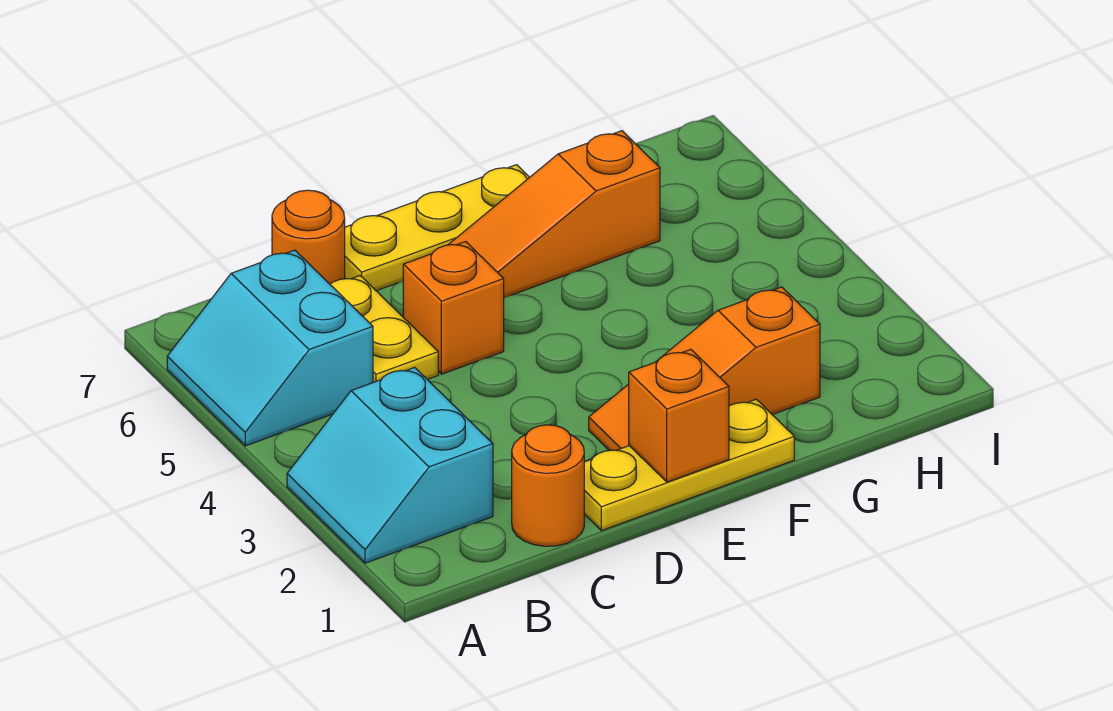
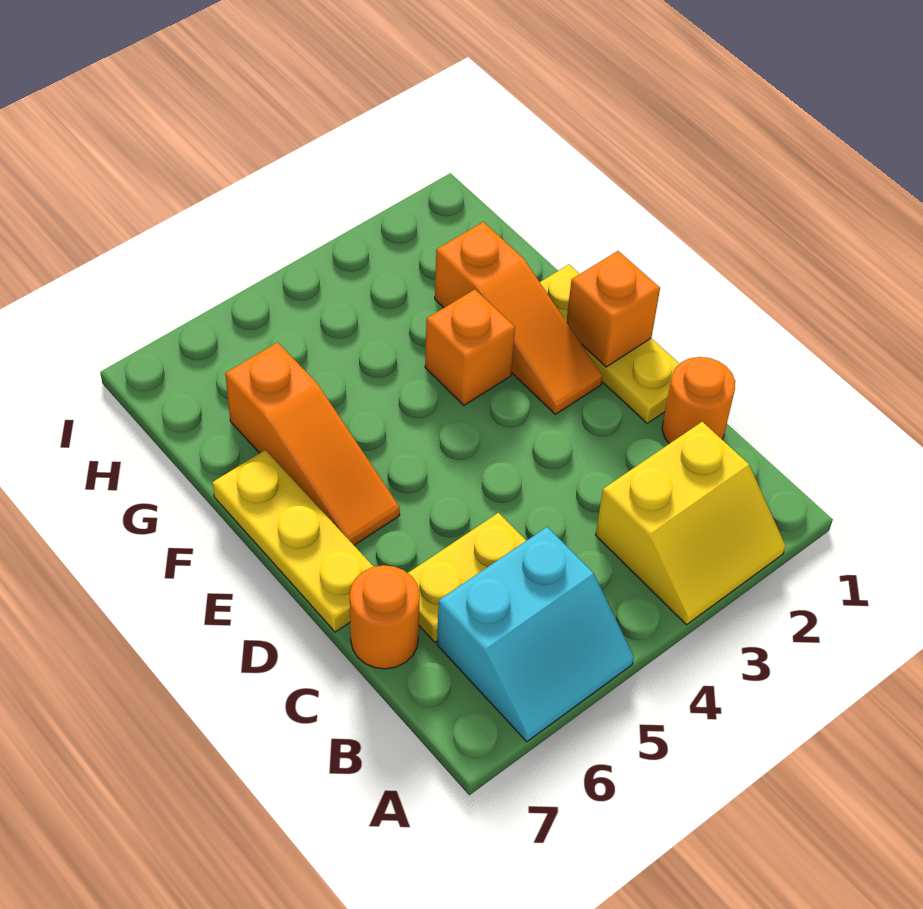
cyan 2x2 slope [287,367,493,563] -> yellow 2x2 slope [596,422,786,625]
orange 1x1 brick [403,242,504,374] -> orange 1x1 brick moved to [425,290,515,405]

